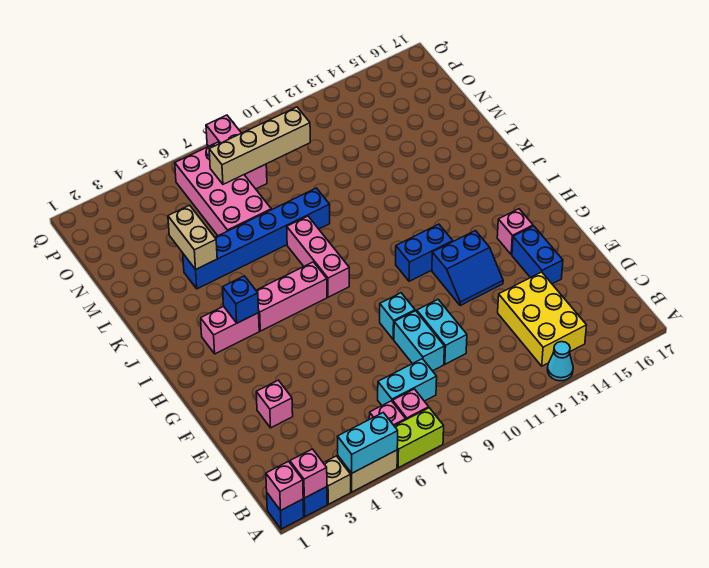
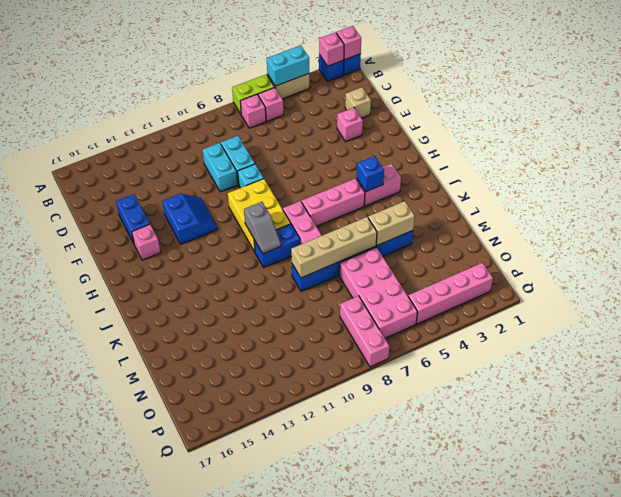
tan 1x1 brick [323,456,351,504] -> tan 1x1 brick moved to [345,87,371,118]
cyan 1x1 cone [547,342,573,381] -> none
yellow 2x3 brick [498,272,587,366] -> yellow 2x3 brick moved to [228,179,291,252]
cyan 1x2 brick [378,359,437,405] -> none
blue 2x2 slope [432,231,503,306] -> blue 2x2 slope turned to [162,194,217,244]
blue 1x2 brick [396,224,453,281] -> blue 1x2 brick moved to [254,224,300,267]
none -> grey 1x2 slope [244,202,281,254]
tan 1x2 brick [168,205,217,269] -> tan 1x2 brick turned to [368,201,415,245]
tan 1x4 brick [209,107,310,184] -> tan 1x4 brick moved to [291,217,377,278]
none -> pink 1x4 brick [408,263,493,324]

